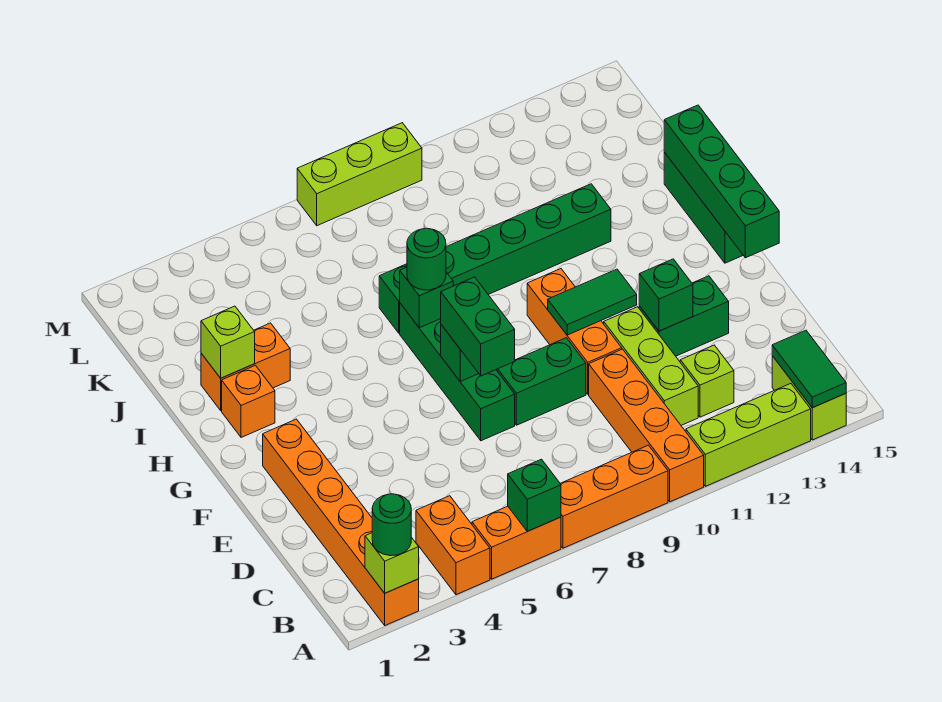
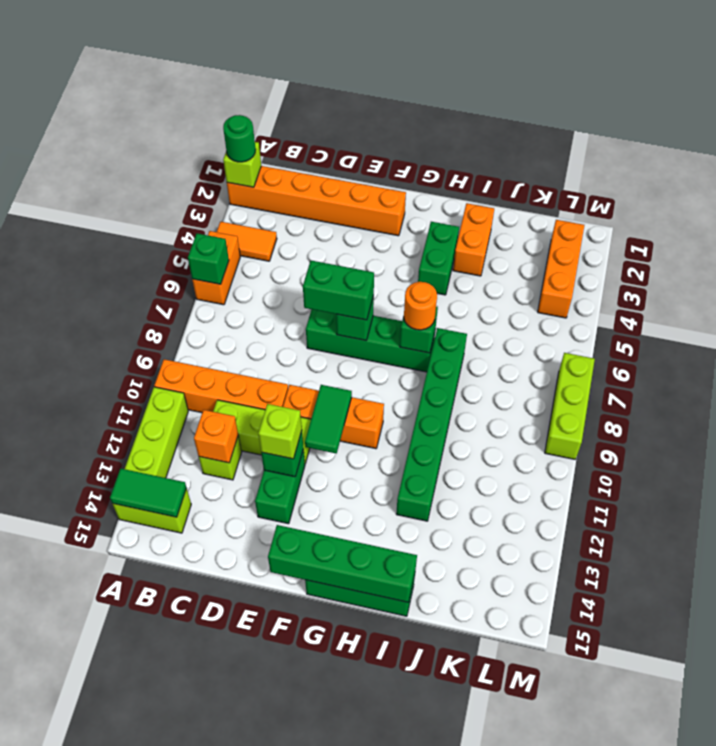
orange 1x2 brick [416,496,490,595] -> orange 1x2 tile [217,222,277,261]
orange 1x3 brick [560,445,668,548] -> orange 1x3 brick moved to [538,220,584,318]
green 1x2 brick [497,338,586,425] -> green 1x2 brick moved to [418,222,459,295]
orange 1x1 brick [222,365,275,437] -> orange 1x1 brick moved to [194,410,238,463]
green 1x1 round brick [407,228,446,290] -> orange 1x1 round brick [404,282,437,330]
lime 1x1 brick [201,306,255,378] -> lime 1x1 brick moved to [258,404,302,459]

